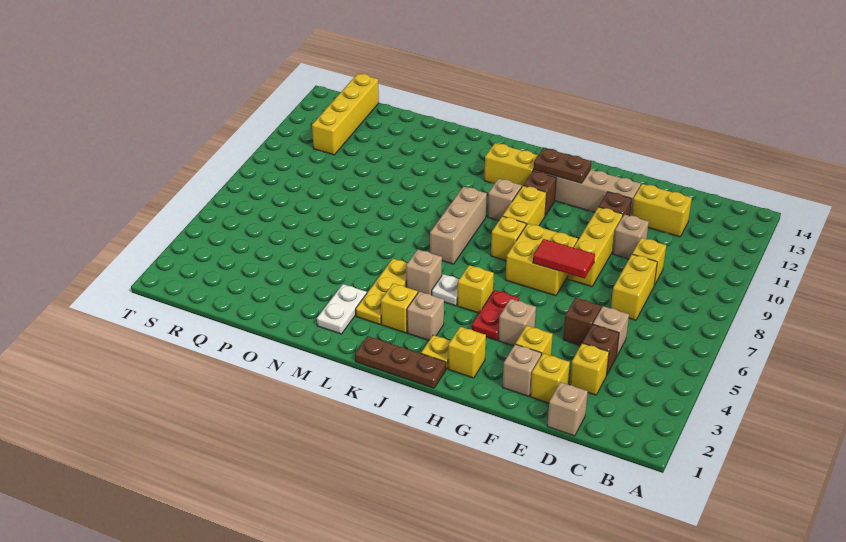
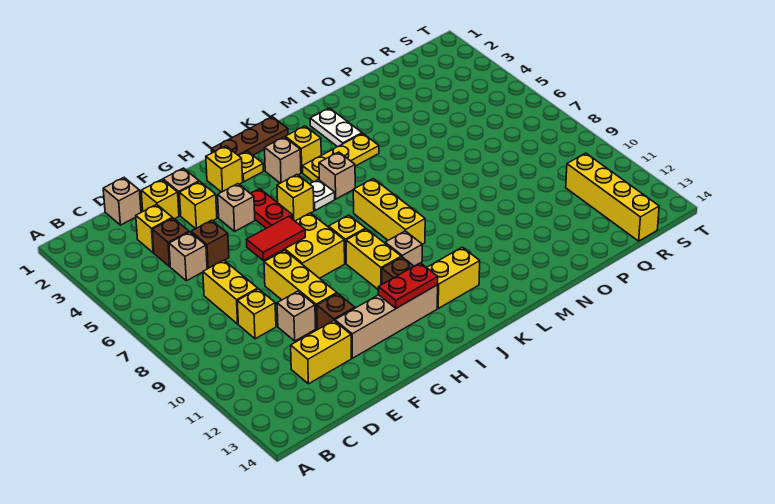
brown 1x2 plate [533,148,591,183] -> red 1x2 plate [378,263,438,308]
tan 1x3 brick [430,187,487,264] -> yellow 1x3 brick [353,179,425,244]
yellow 1x3 plate [356,259,407,324] -> yellow 1x3 plate turned to [303,133,379,182]

